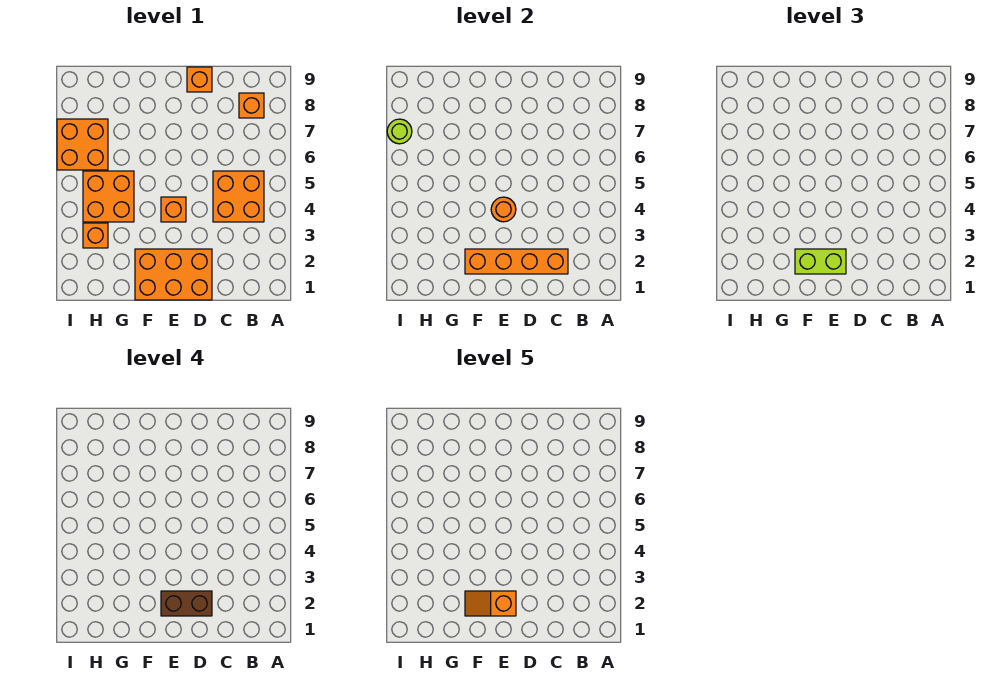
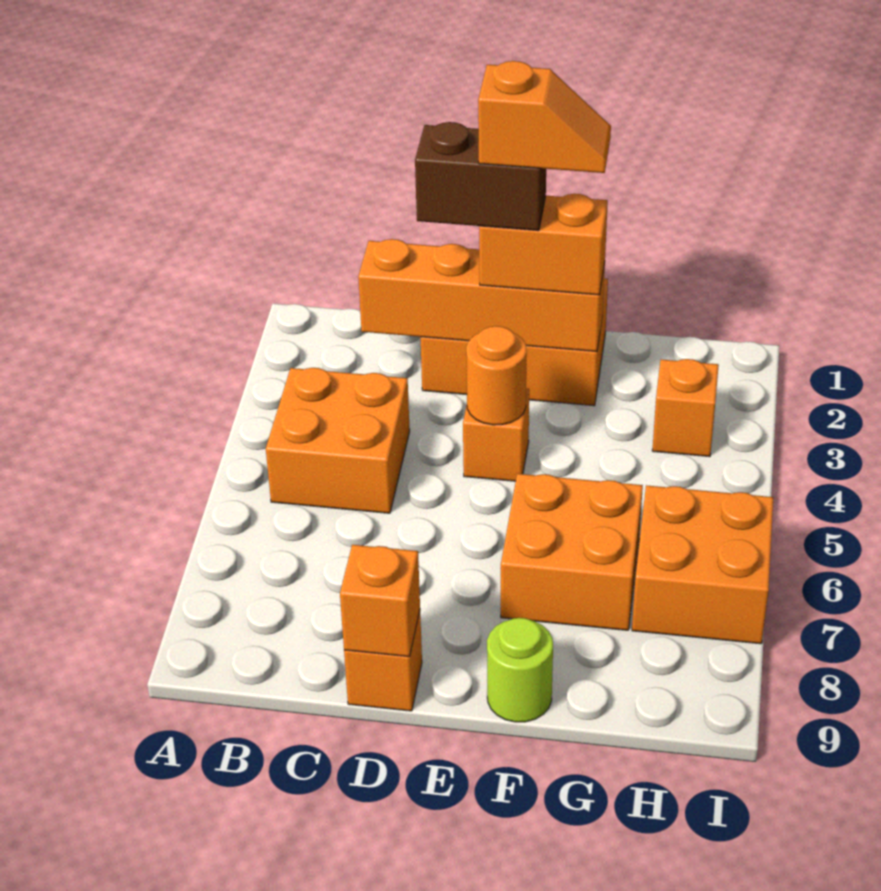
orange 1x1 brick [239,93,264,118] -> orange 1x1 brick moved to [340,545,420,657]
lime 1x2 brick [795,249,846,274] -> orange 1x2 brick [479,194,608,295]
orange 2x2 brick [83,171,134,222] -> orange 2x2 brick moved to [501,474,643,630]
lime 1x1 round brick [387,119,412,144] -> lime 1x1 round brick moved to [487,618,553,722]

